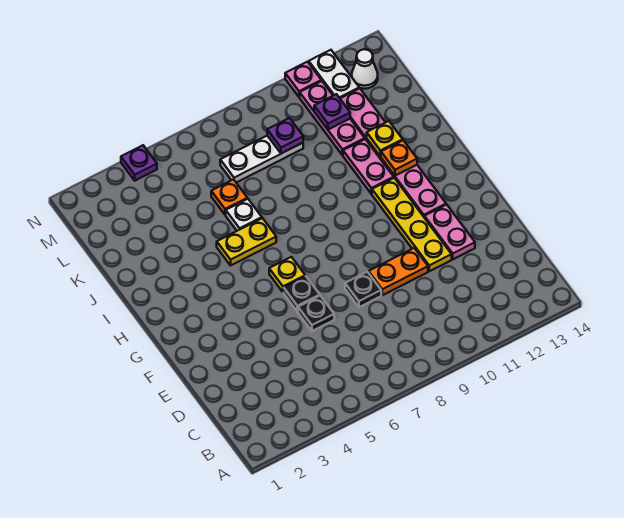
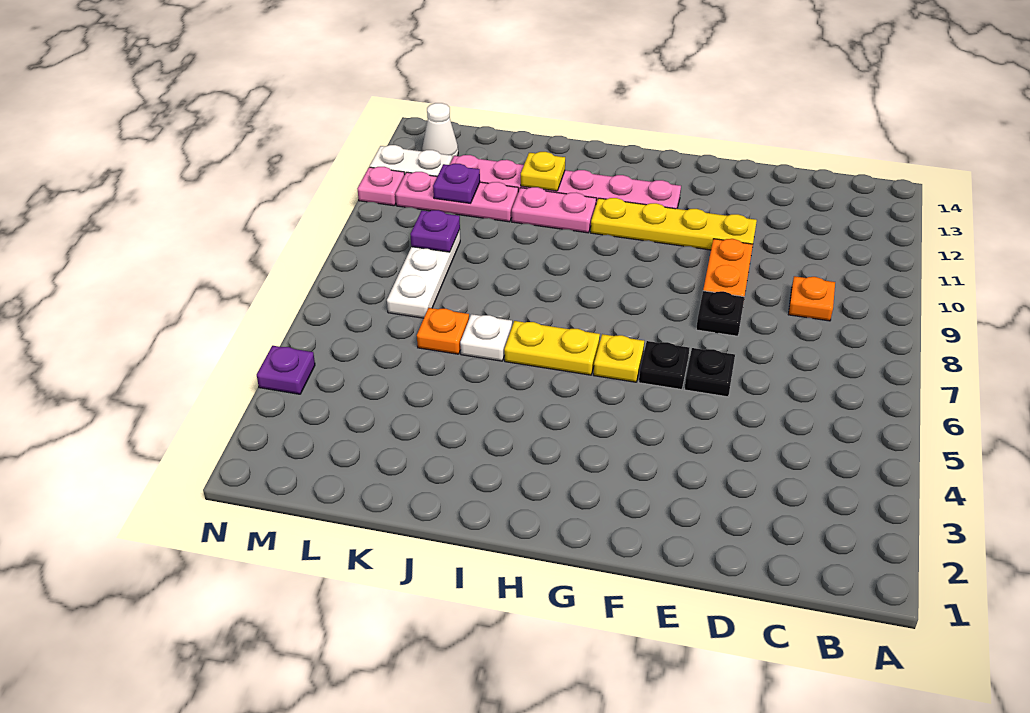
pink 1x2 plate [424,205,475,259] -> none
yellow 1x2 plate [217,218,276,265] -> yellow 1x2 plate turned to [504,321,600,375]
orange 1x1 plate [381,140,417,176] -> orange 1x1 plate moved to [788,276,835,321]

